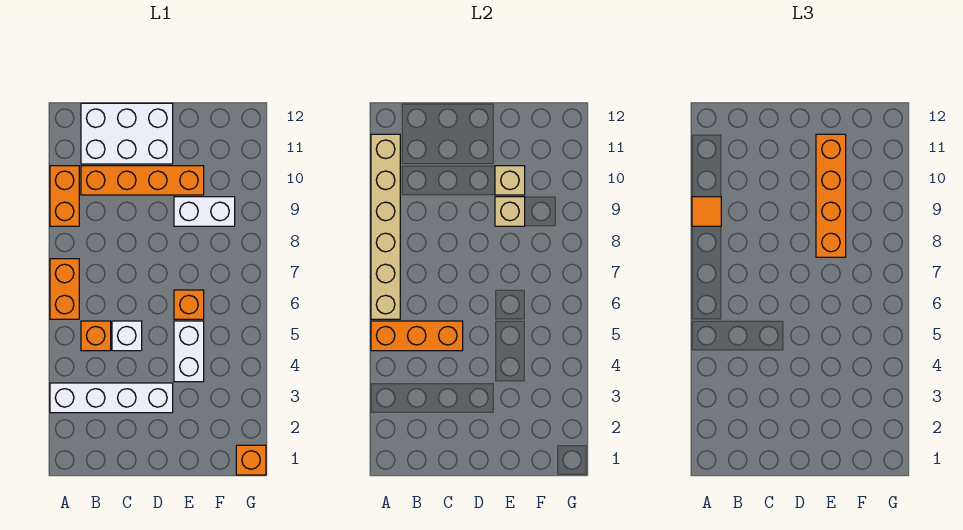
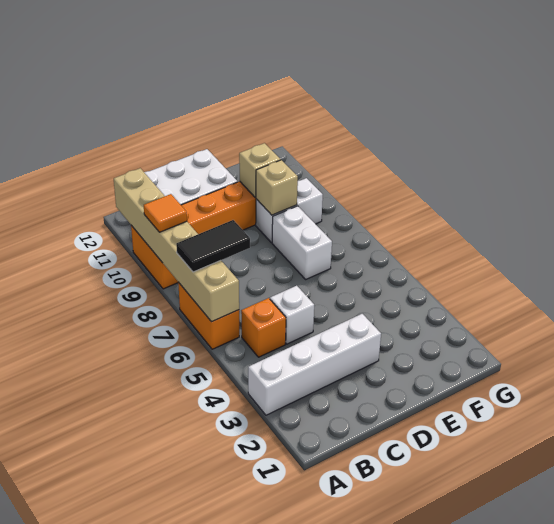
orange 1x3 brick [371,321,463,351] -> none
none -> black 1x2 tile [176,220,250,272]
white 1x2 brick [174,321,204,382] -> white 1x2 brick moved to [272,206,332,279]
orange 1x1 brick [174,290,204,319] -> none
orange 1x4 brick [816,134,846,257] -> none
orange 1x1 brick [236,445,266,475] -> none

